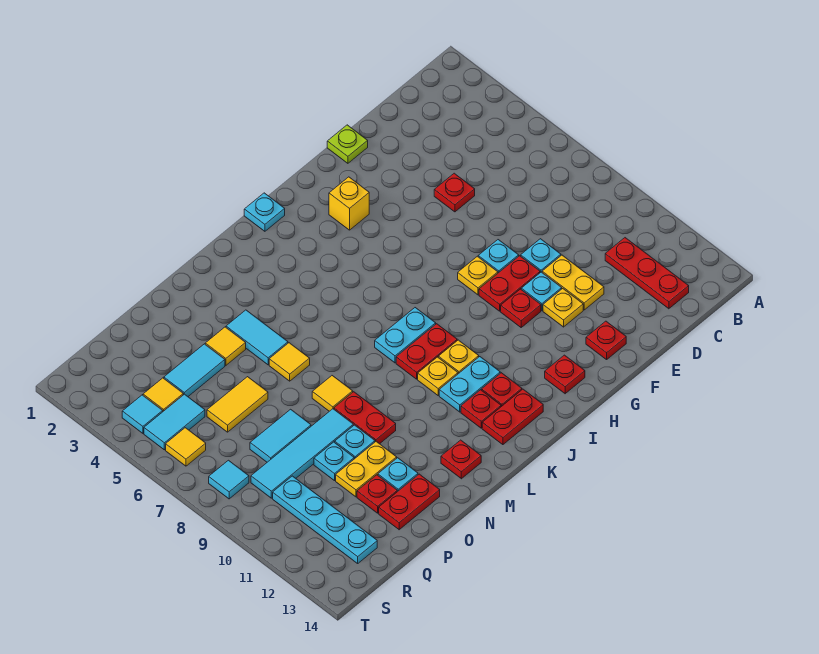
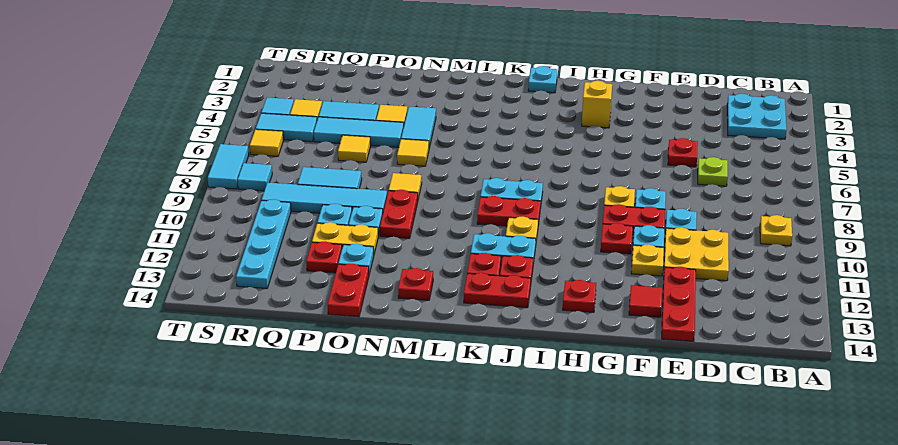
none -> cyan 2x2 plate [727,94,786,139]
red 1x3 plate [605,238,689,309] -> red 1x3 plate moved to [662,267,696,341]
yellow 1x2 plate [542,255,604,310] -> yellow 2x2 plate [664,227,729,281]
lime 1x1 plate [327,125,368,163] -> lime 1x1 plate moved to [698,157,728,186]
red 1x1 plate [586,321,626,360] -> red 1x1 tile [629,285,662,317]
yellow 1x1 plate [418,357,458,395] -> yellow 1x1 plate moved to [760,215,792,246]
none -> cyan 1x3 tile [314,117,404,147]
red 1x2 plate [379,474,440,530] -> red 1x2 plate turned to [328,264,369,317]
yellow 1x2 tile [207,377,268,432] -> yellow 1x1 tile [338,135,371,162]
none -> cyan 1x2 tile [208,144,249,189]

